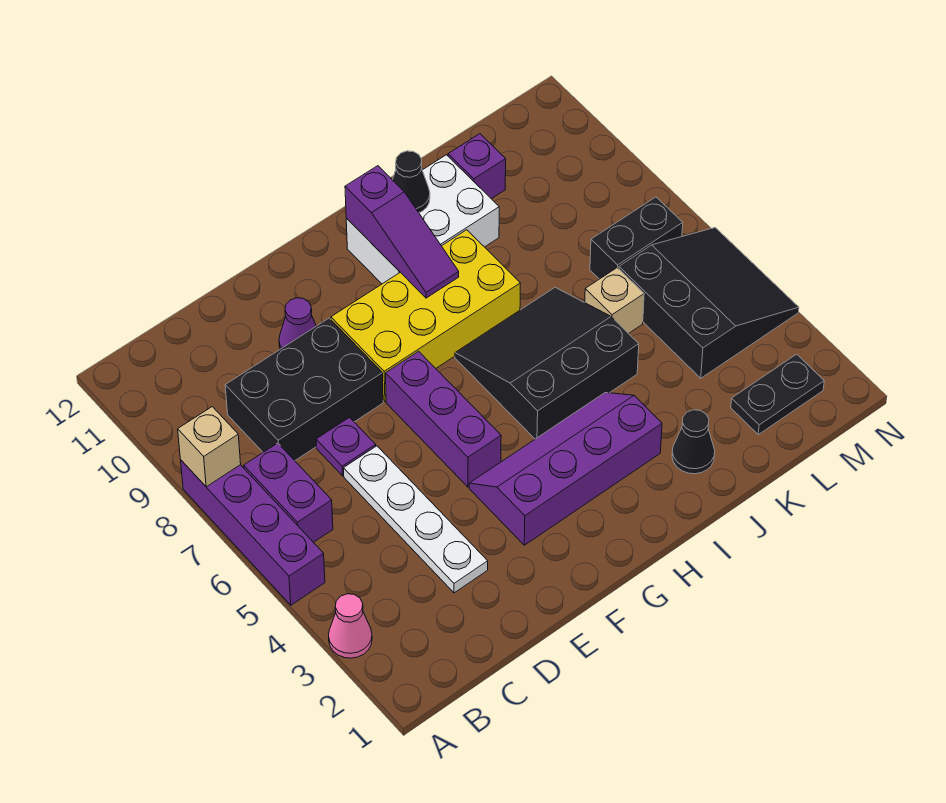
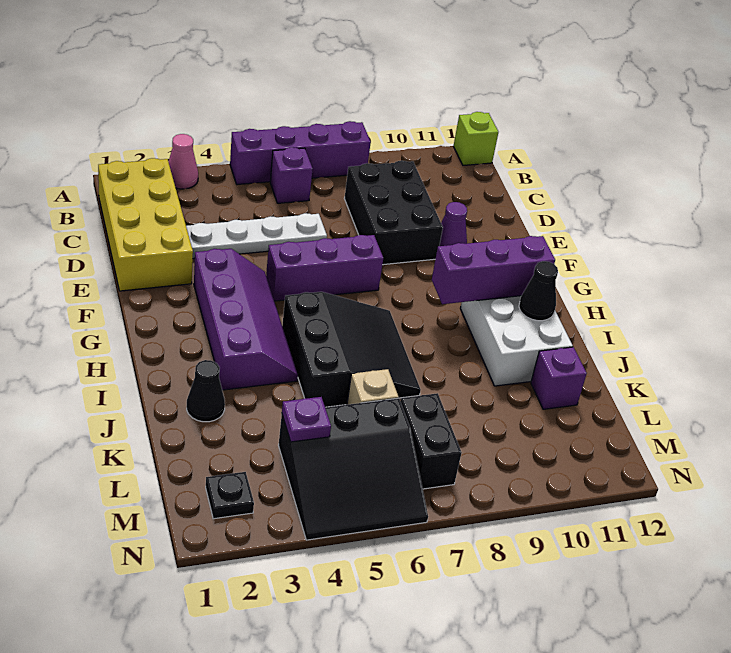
tan 1x1 brick [178,407,241,487] -> none
none -> lime 1x1 brick [453,112,498,165]
purple 1x2 brick [244,443,333,542] -> purple 1x1 brick [270,147,313,203]
purple 1x1 plate [316,417,376,476] -> purple 1x1 plate moved to [282,397,331,442]
yellow 2x4 brick [331,230,520,402] -> yellow 2x4 brick moved to [98,158,193,291]
purple 1x3 slope [345,166,459,298] -> purple 1x3 brick [432,236,555,304]
black 1x2 plate [731,354,824,435] -> black 1x1 plate [206,472,254,519]

